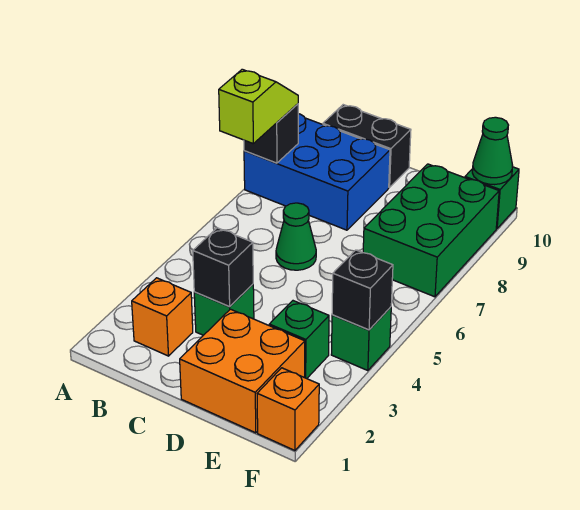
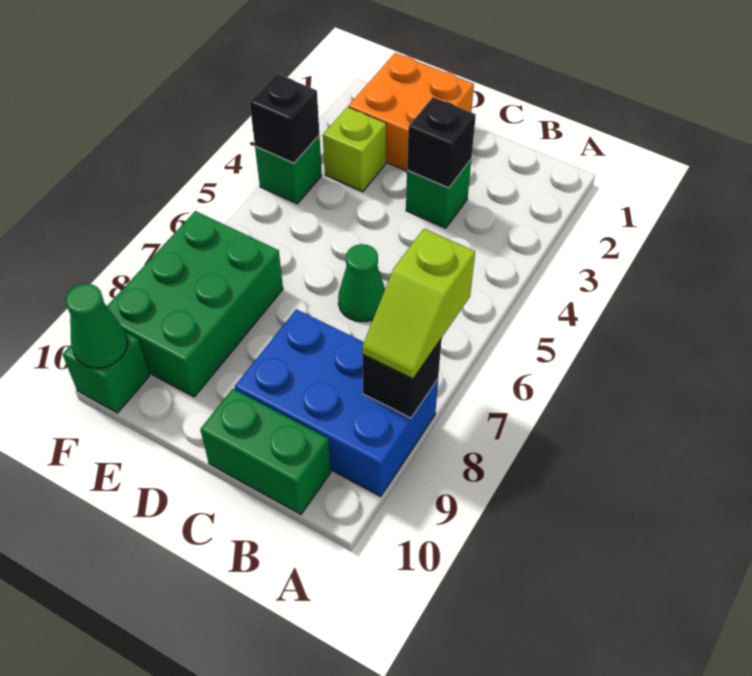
orange 1x1 brick [132,278,193,356] -> none
black 1x2 brick [323,105,411,187] -> green 1x2 brick [200,389,331,514]
green 1x1 brick [269,301,329,379] -> lime 1x1 brick [323,107,386,192]
orange 1x1 brick [257,368,319,450] -> none

